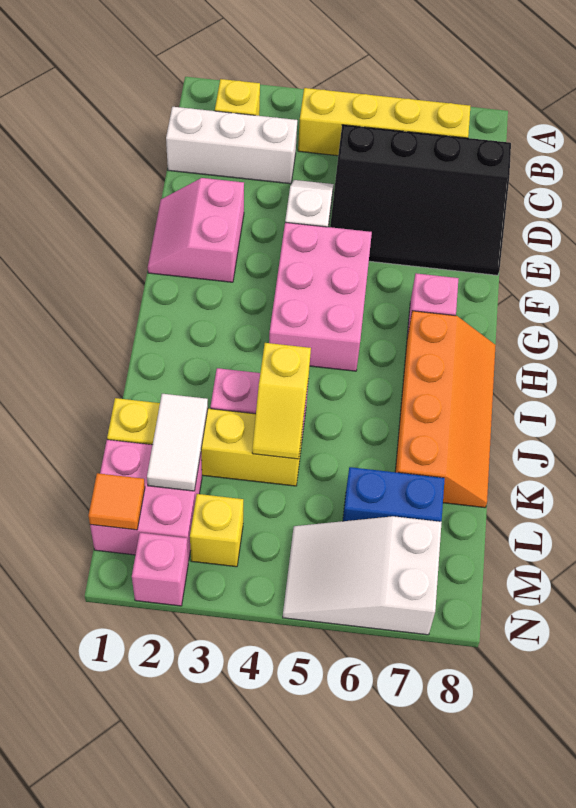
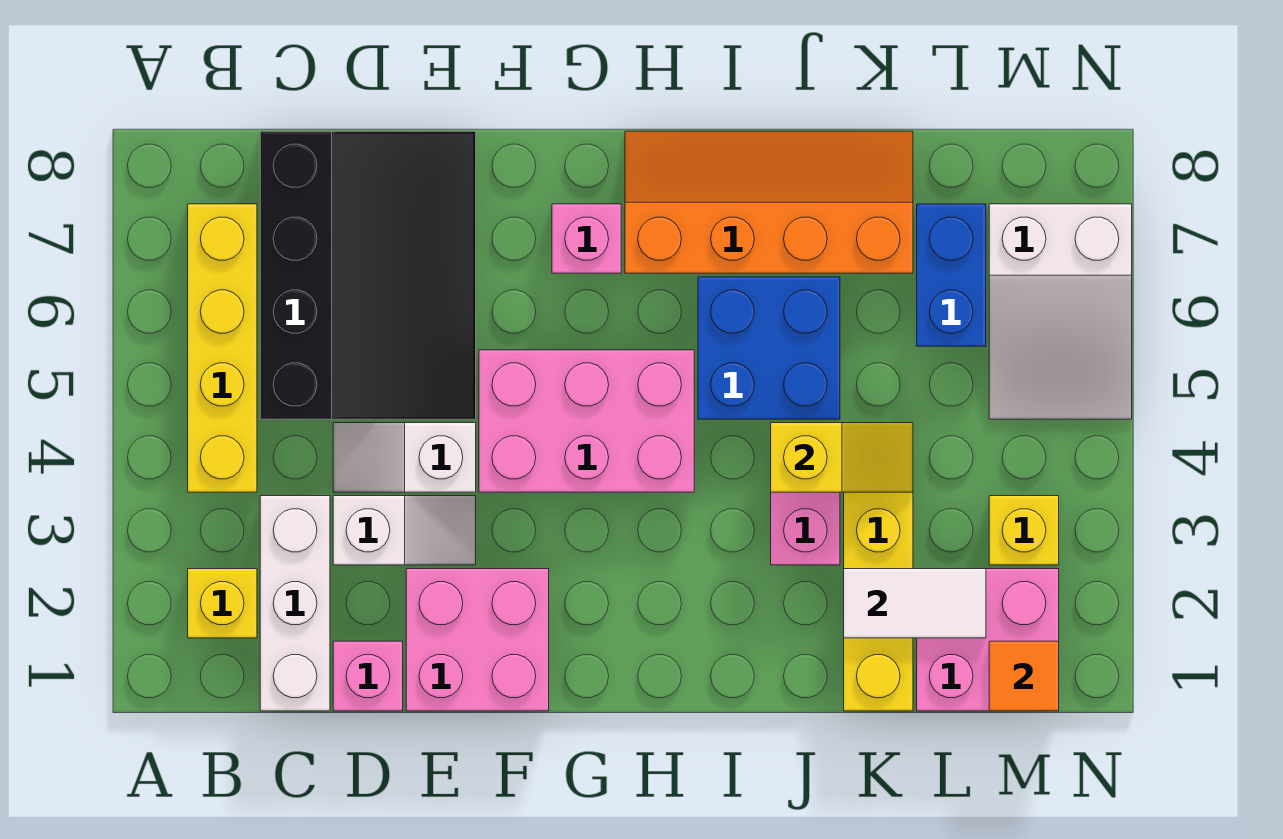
none -> white 1x2 slope [333,496,476,565]
pink 2x2 slope [148,178,244,282] -> pink 2x2 brick [406,569,549,711]
none -> blue 2x2 brick [698,277,840,419]
pink 1x1 brick [132,533,188,606] -> pink 1x1 brick moved to [333,641,403,711]

